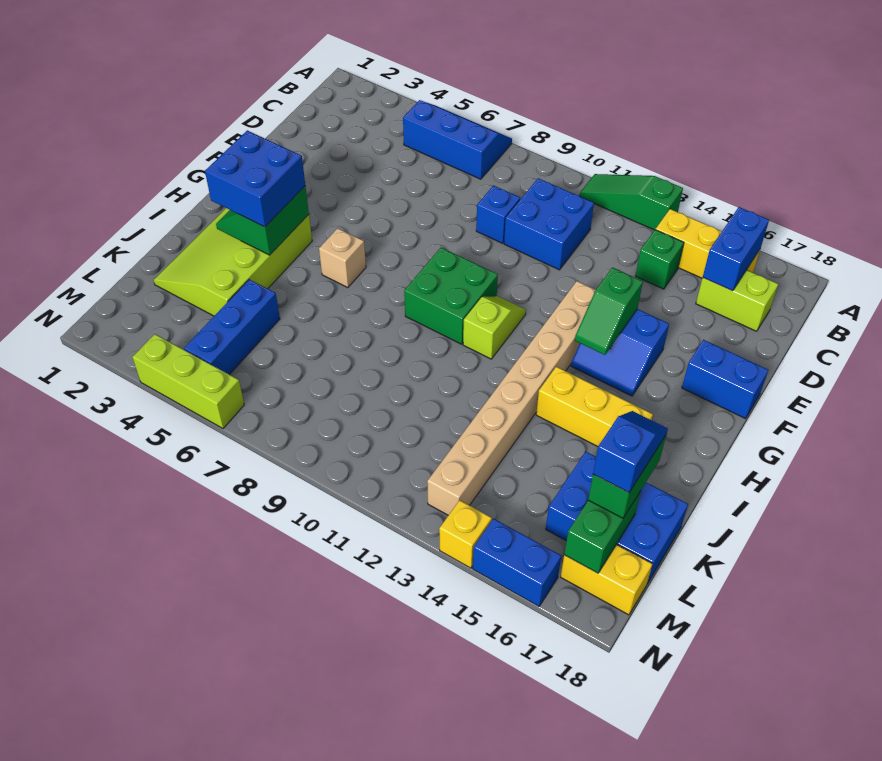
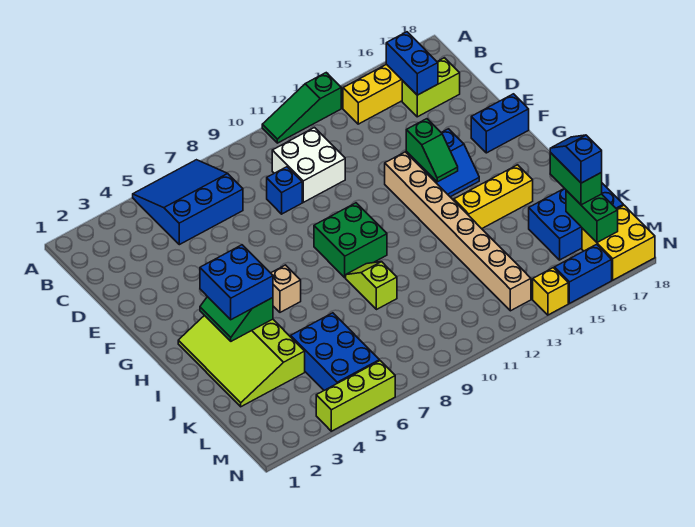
blue 2x3 slope [403,100,512,179] -> blue 3x3 slope [133,160,243,245]
blue 2x2 brick [504,178,594,270] -> white 2x2 brick [272,128,345,202]
green 1x1 brick [636,230,684,289] -> none
lime 1x2 slope [463,296,526,359] -> lime 1x2 slope moved to [346,262,397,310]
blue 1x3 brick [184,279,280,375] -> blue 2x3 brick [291,313,380,390]
yellow 1x2 brick [561,545,652,615] -> yellow 2x2 brick [582,205,655,280]

